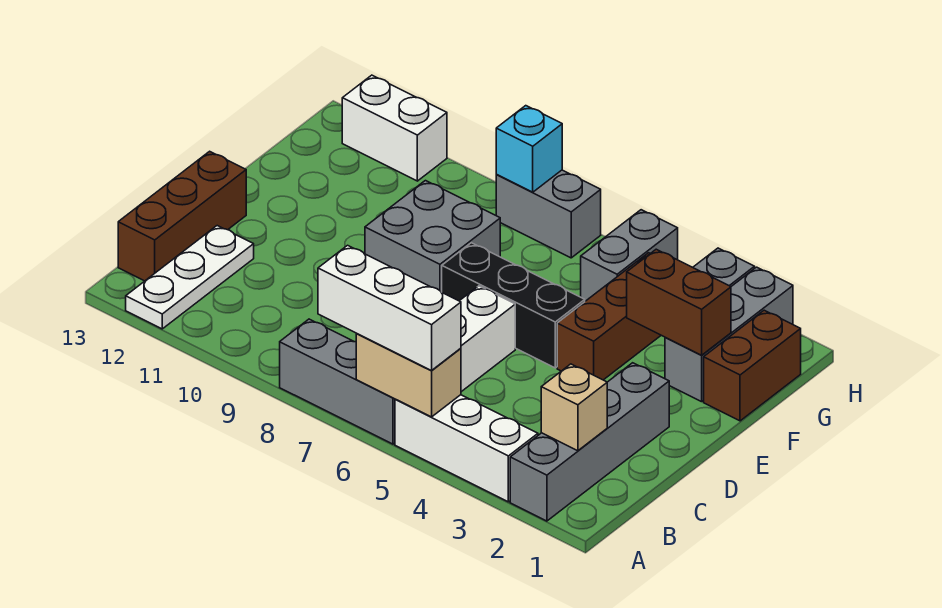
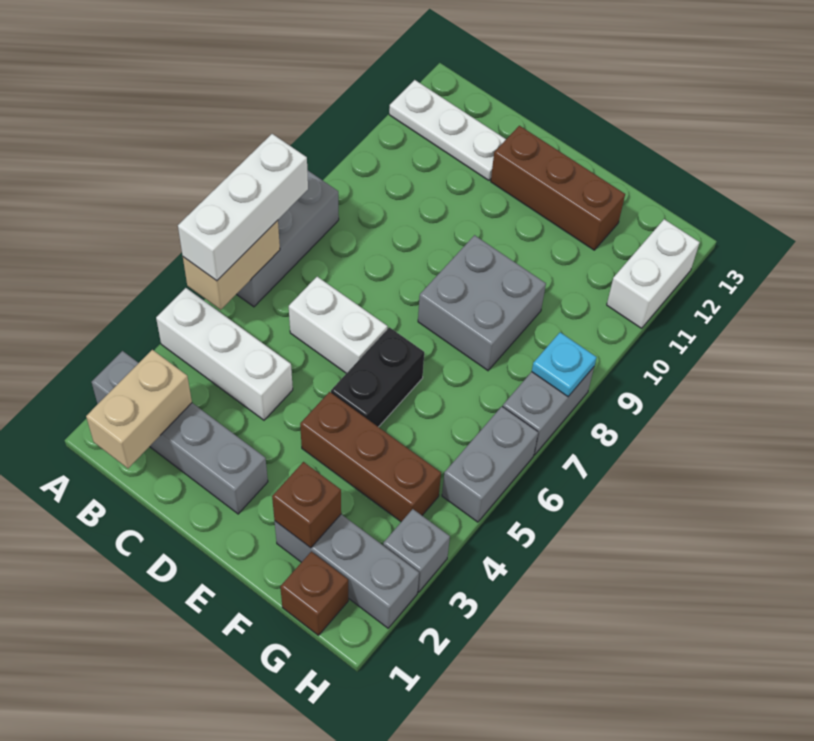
white 1x3 brick [395,395,538,502] -> white 1x3 brick turned to [156,288,293,420]
tan 1x1 brick [541,364,607,451] -> tan 1x2 brick [86,350,192,468]
brown 1x3 brick [118,151,246,281] -> brown 1x3 brick moved to [491,126,625,250]
black 1x3 brick [442,243,585,368] -> black 1x2 brick [331,327,424,427]
brown 1x2 brick [704,310,801,421] -> brown 1x1 brick [280,552,348,635]
brown 1x2 brick [627,249,731,355] -> brown 1x1 brick [272,462,341,548]
grey 1x2 brick [581,210,678,301] -> grey 1x2 brick turned to [442,407,538,522]
cyan 1x1 brick [496,106,562,192] -> cyan 1x1 plate [532,332,597,396]

